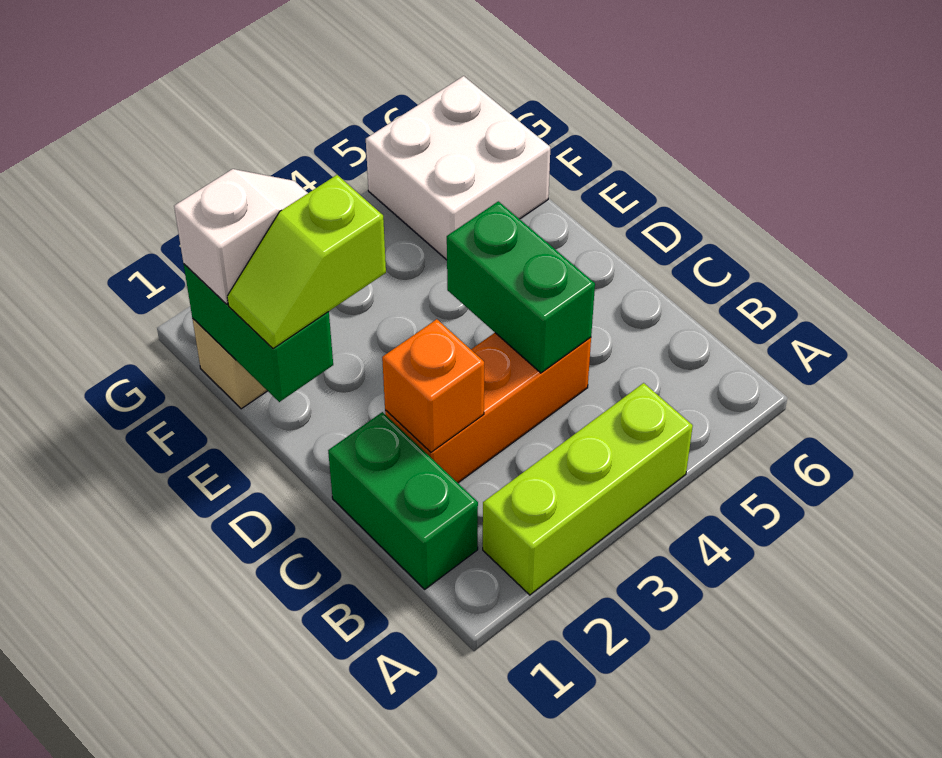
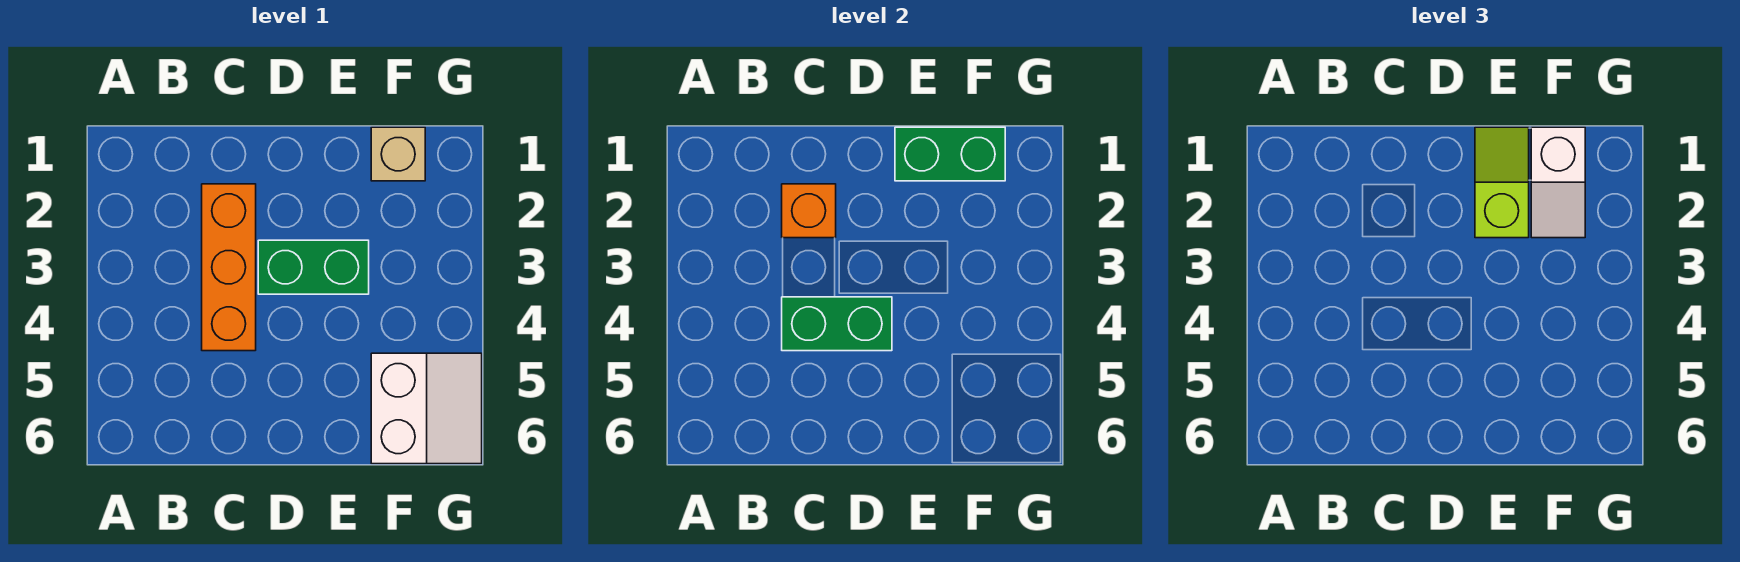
lime 1x3 brick [483,383,693,595] -> none
green 1x2 brick [328,412,478,589] -> green 1x2 brick moved to [258,240,369,294]
white 2x2 brick [366,76,550,260] -> white 2x2 slope [371,353,482,464]

